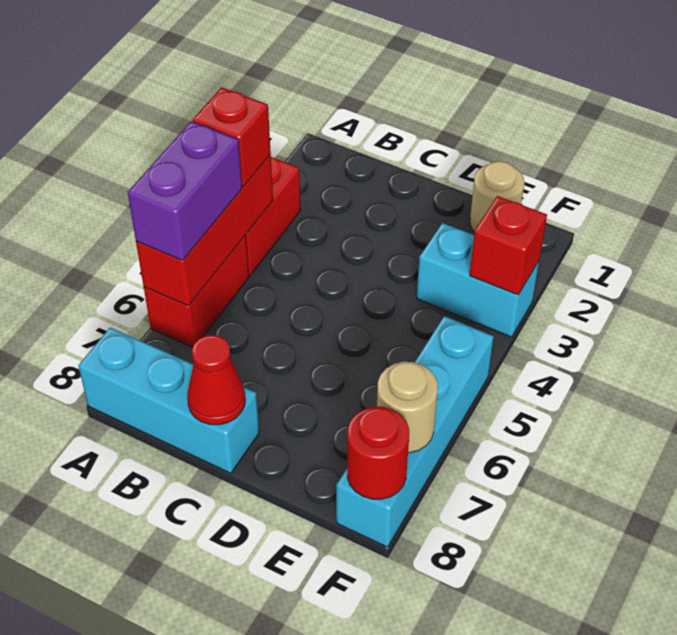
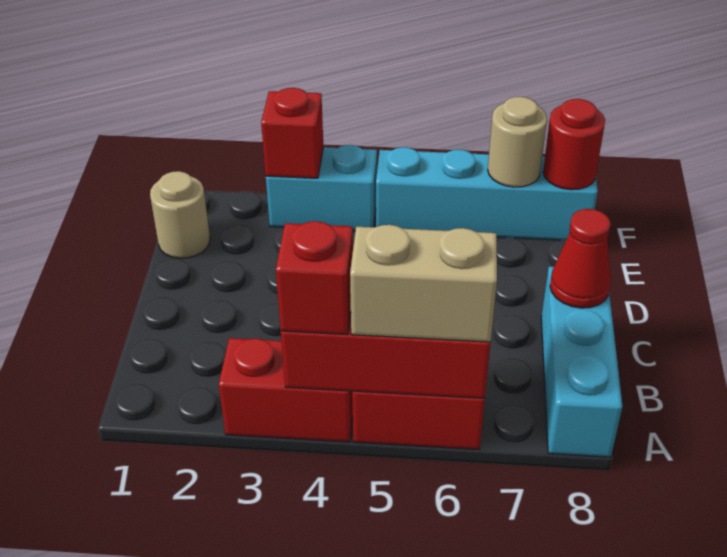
purple 1x2 brick [128,121,242,261] -> tan 1x2 brick [350,225,497,342]
cyan 1x2 brick [417,223,539,337] -> cyan 1x2 brick turned to [266,145,377,231]

